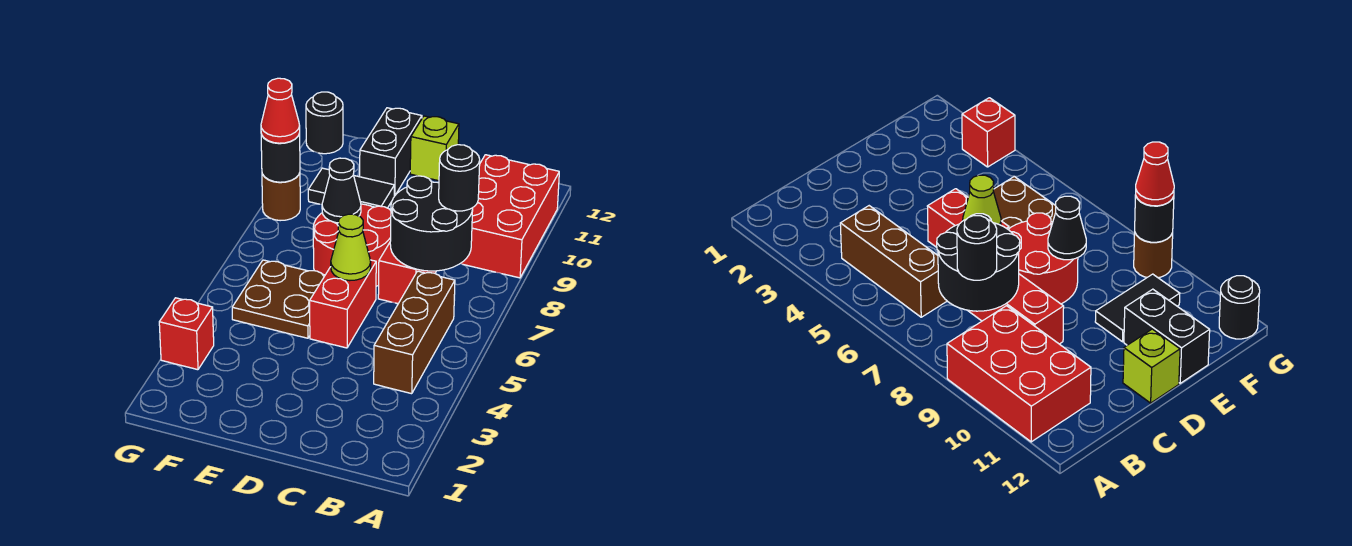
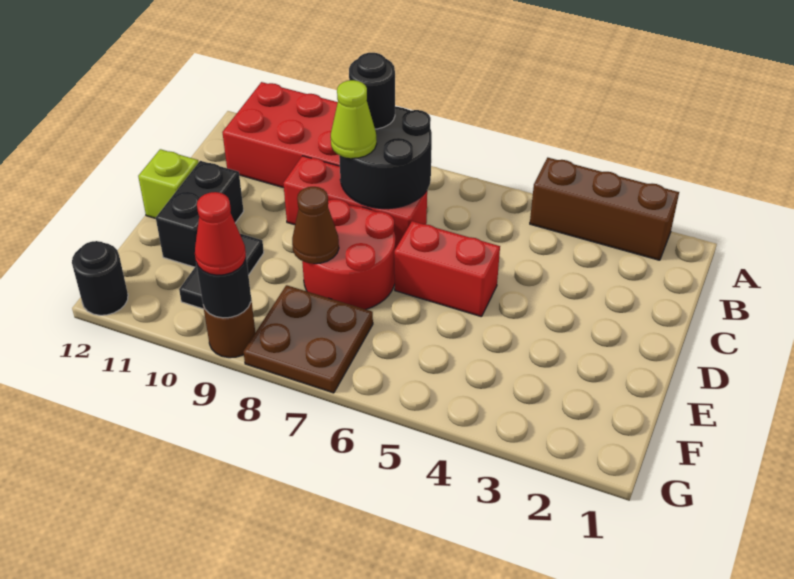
brown 1x3 brick [374,271,455,394] -> brown 1x3 brick moved to [530,158,679,260]
lime 1x1 cone [331,214,371,281] -> lime 1x1 cone moved to [331,80,377,158]
brown 2x2 plate [232,260,325,338] -> brown 2x2 plate moved to [243,285,373,393]
black 1x1 cone [322,158,361,223] -> brown 1x1 cone [292,187,339,264]
black 1x2 brick [360,108,422,196] -> black 1x2 brick turned to [156,161,244,267]
red 1x1 brick [159,298,214,370] -> none

